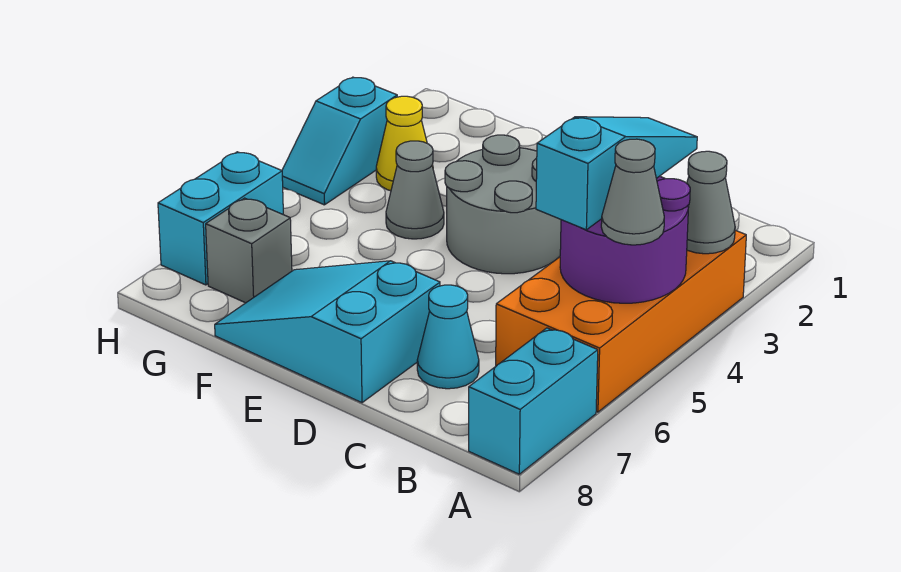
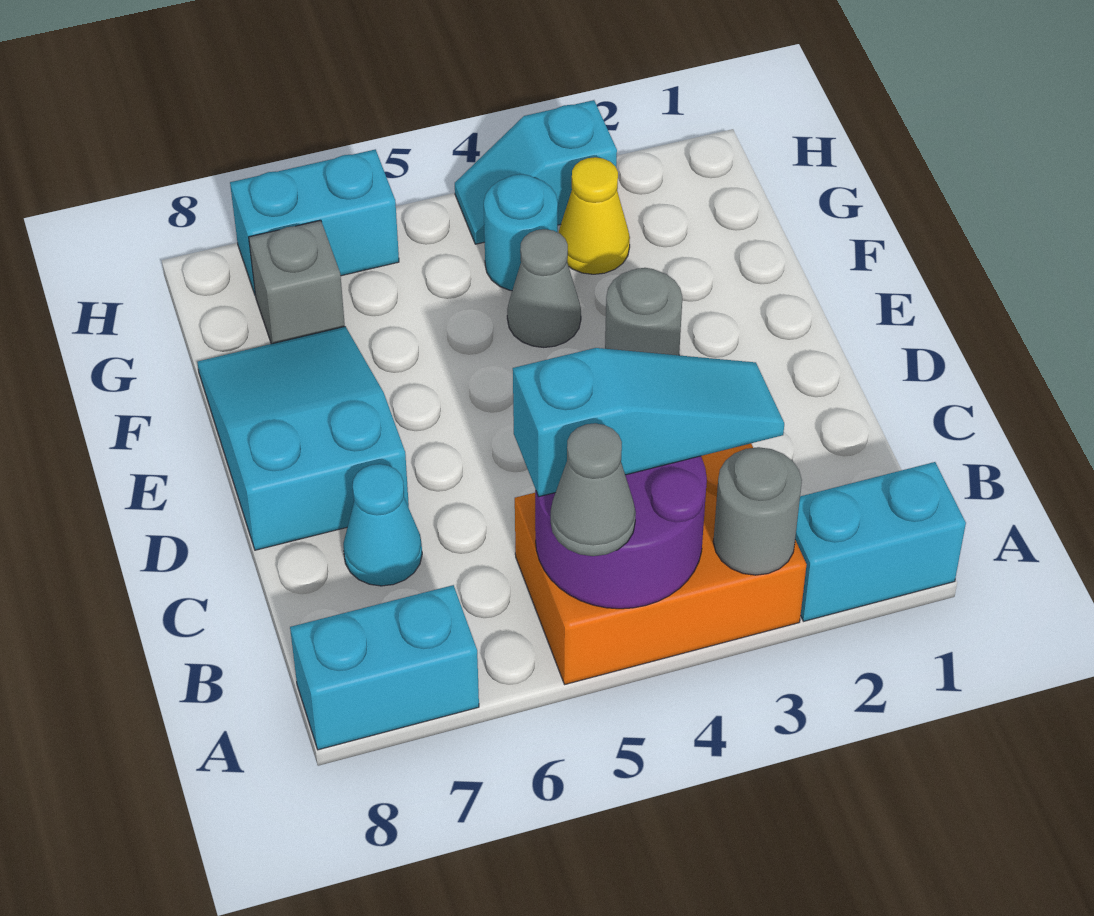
none -> cyan 1x2 brick [795,462,966,621]
orange 2x4 brick [496,230,746,412] -> orange 2x3 brick [515,444,807,684]
grey 1x1 cone [687,151,735,254] -> grey 1x1 round brick [713,447,802,575]
grey 2x2 round brick [445,135,561,274] -> grey 1x1 round brick [605,268,682,355]
none -> cyan 1x1 round brick [484,174,558,291]

